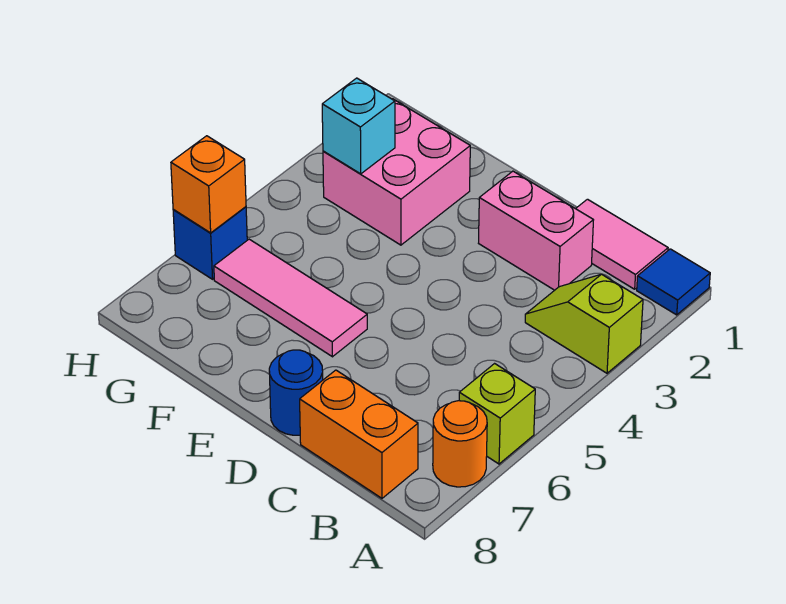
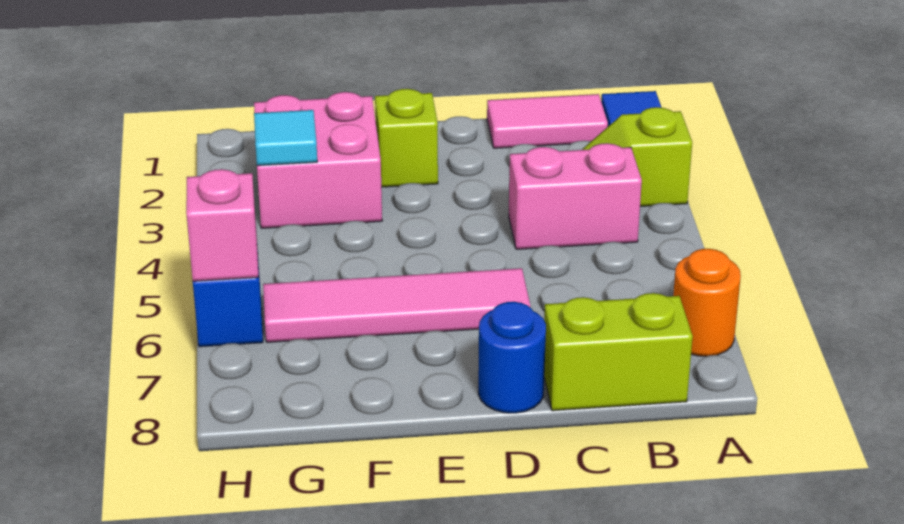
lime 1x1 brick [459,364,535,464] -> lime 1x1 brick moved to [375,89,438,187]
orange 1x2 brick [300,370,418,498] -> lime 1x2 brick [544,293,693,411]
pink 1x2 brick [479,171,593,290] -> pink 1x2 brick moved to [509,143,642,249]
pink 1x3 tile [214,239,367,357] -> pink 1x4 tile [263,268,530,342]
cyan 1x1 brick [322,78,395,174] -> cyan 1x1 tile [254,110,317,166]
orange 1x1 brick [171,136,246,233] -> pink 1x1 brick [186,169,259,281]

